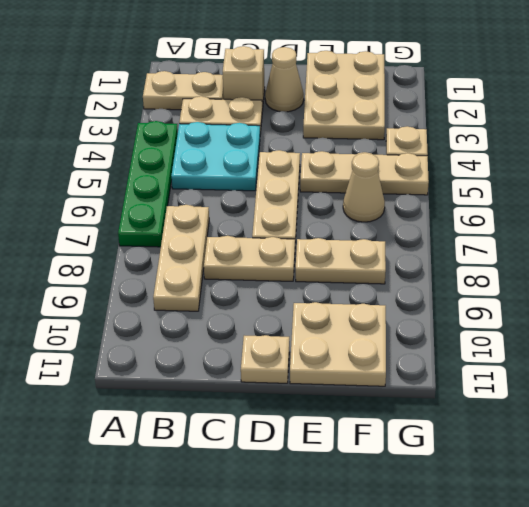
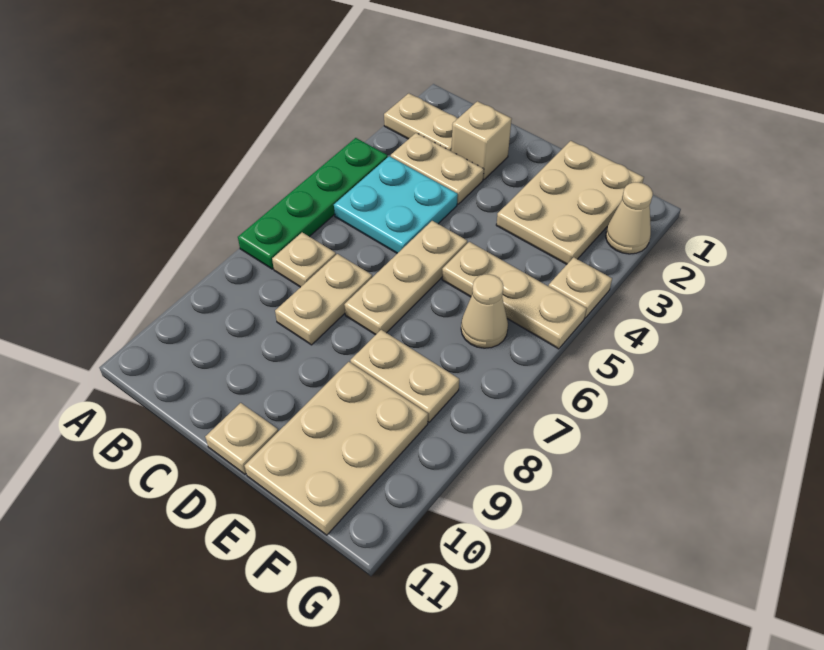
tan 1x3 plate [153,205,209,311] -> tan 1x1 plate [272,232,336,287]
tan 1x2 plate [204,236,295,281] -> tan 1x2 plate turned to [275,254,372,345]
tan 1x1 cone [265,47,304,112] -> tan 1x1 cone moved to [606,182,653,254]
tan 2x2 plate [290,302,386,386] -> tan 2x3 plate [244,362,428,535]

